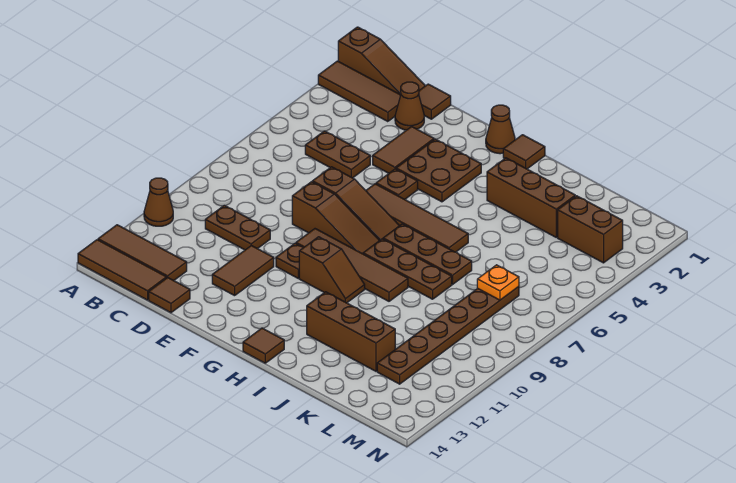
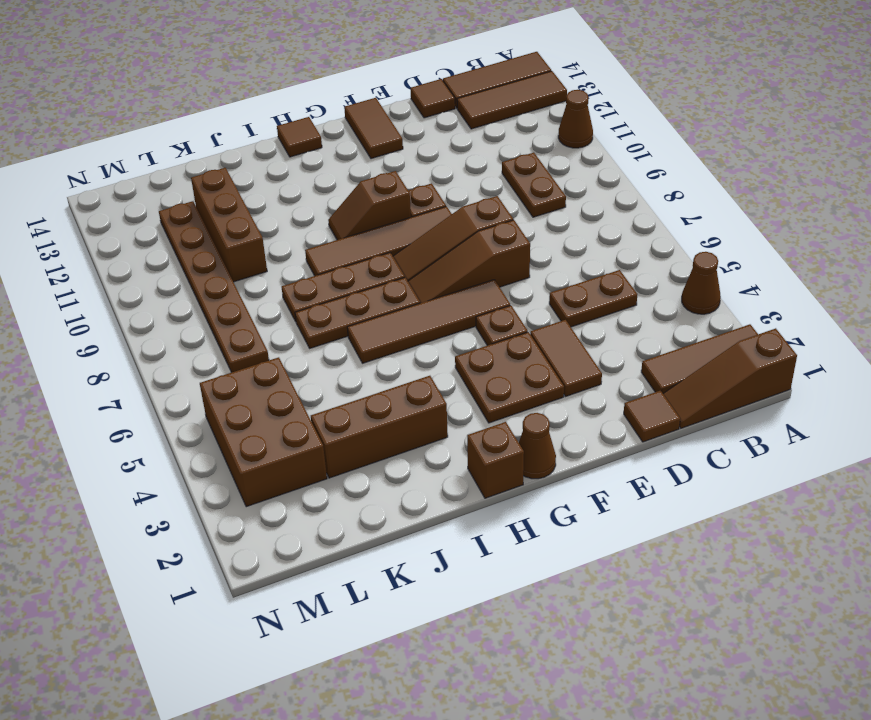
brown 1x2 plate [205,205,270,250] -> brown 1x2 plate turned to [502,153,566,217]
brown 1x1 cone [395,82,424,130] -> brown 1x1 cone moved to [682,252,721,314]
brown 1x2 tile [212,245,274,296] -> brown 1x2 tile moved to [344,98,403,159]
brown 1x1 tile [503,135,545,169] -> brown 1x1 brick [467,422,524,498]
brown 1x3 brick [307,292,395,371] -> brown 1x3 brick turned to [191,168,267,282]
brown 1x2 brick [558,196,623,263] -> brown 2x3 brick [200,357,327,507]
orange 1x1 plate [477,265,519,300] -> none

